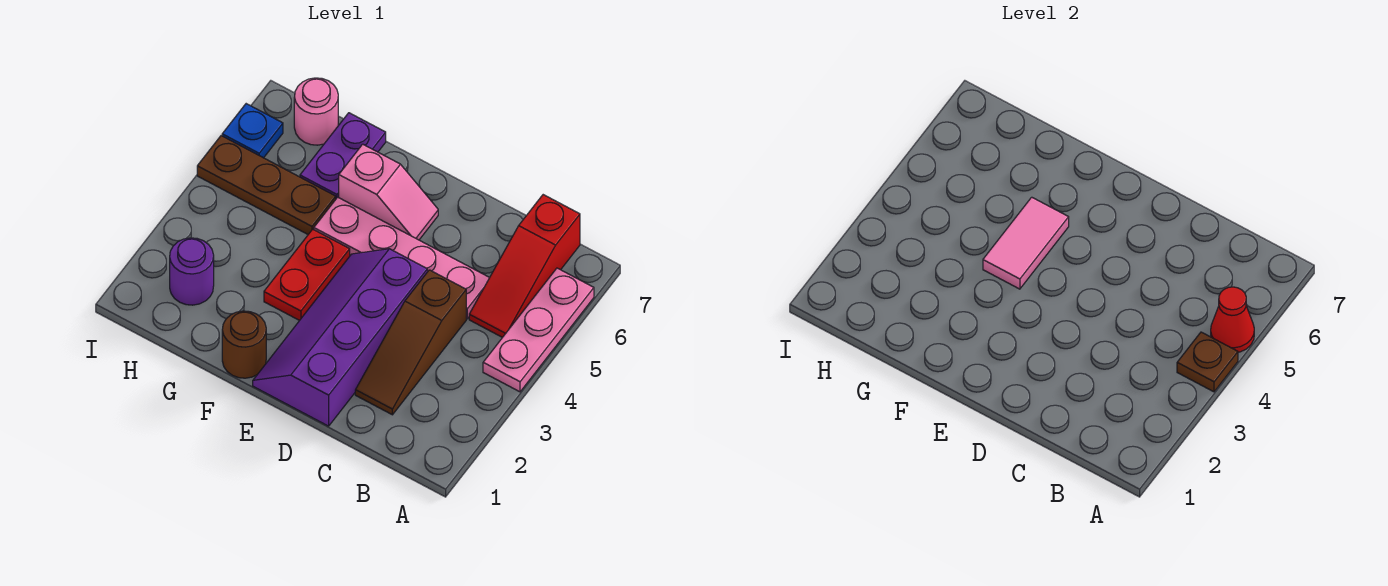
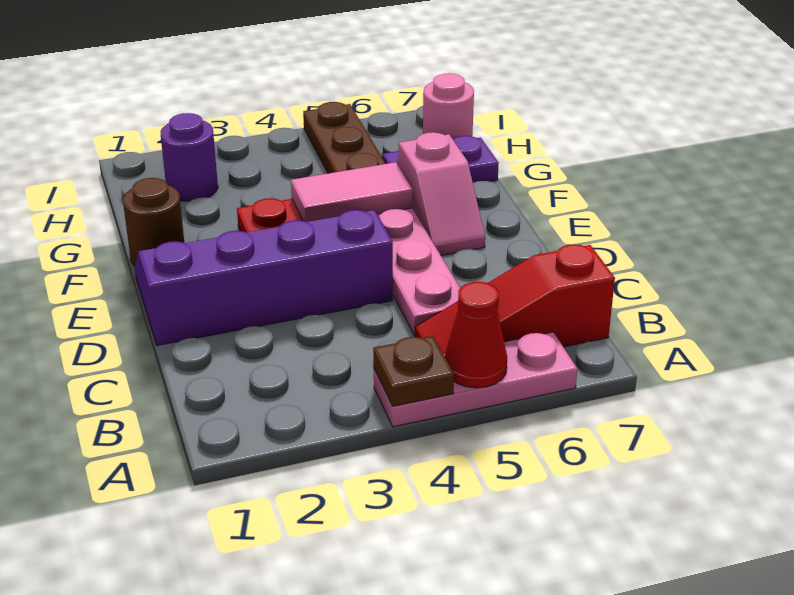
brown 1x3 slope [355,270,466,415] -> none
blue 1x1 plate [222,104,283,158] -> none

